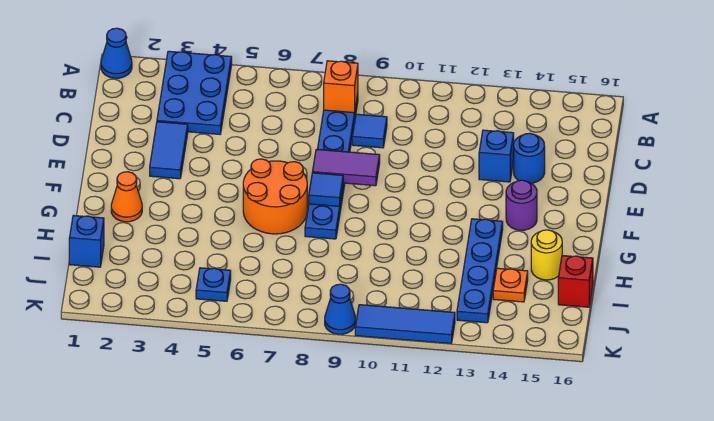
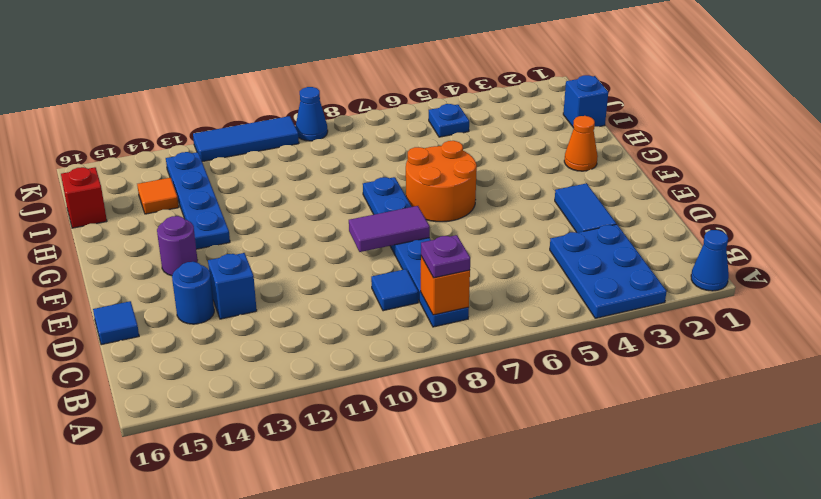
none -> purple 1x1 plate [421,235,470,278]
blue 1x1 tile [309,173,343,206] -> blue 1x1 tile moved to [93,301,139,345]
yellow 1x1 round brick [531,230,562,280] -> none
orange 1x1 plate [493,268,528,302] -> orange 1x1 tile [137,178,179,214]

